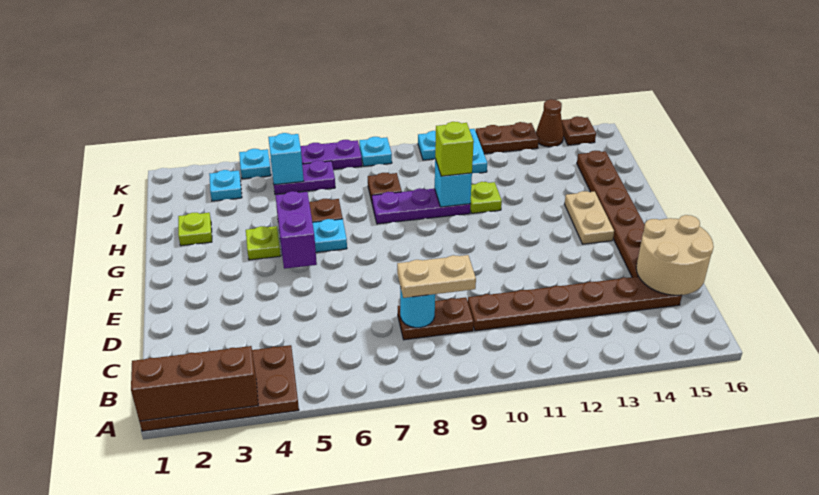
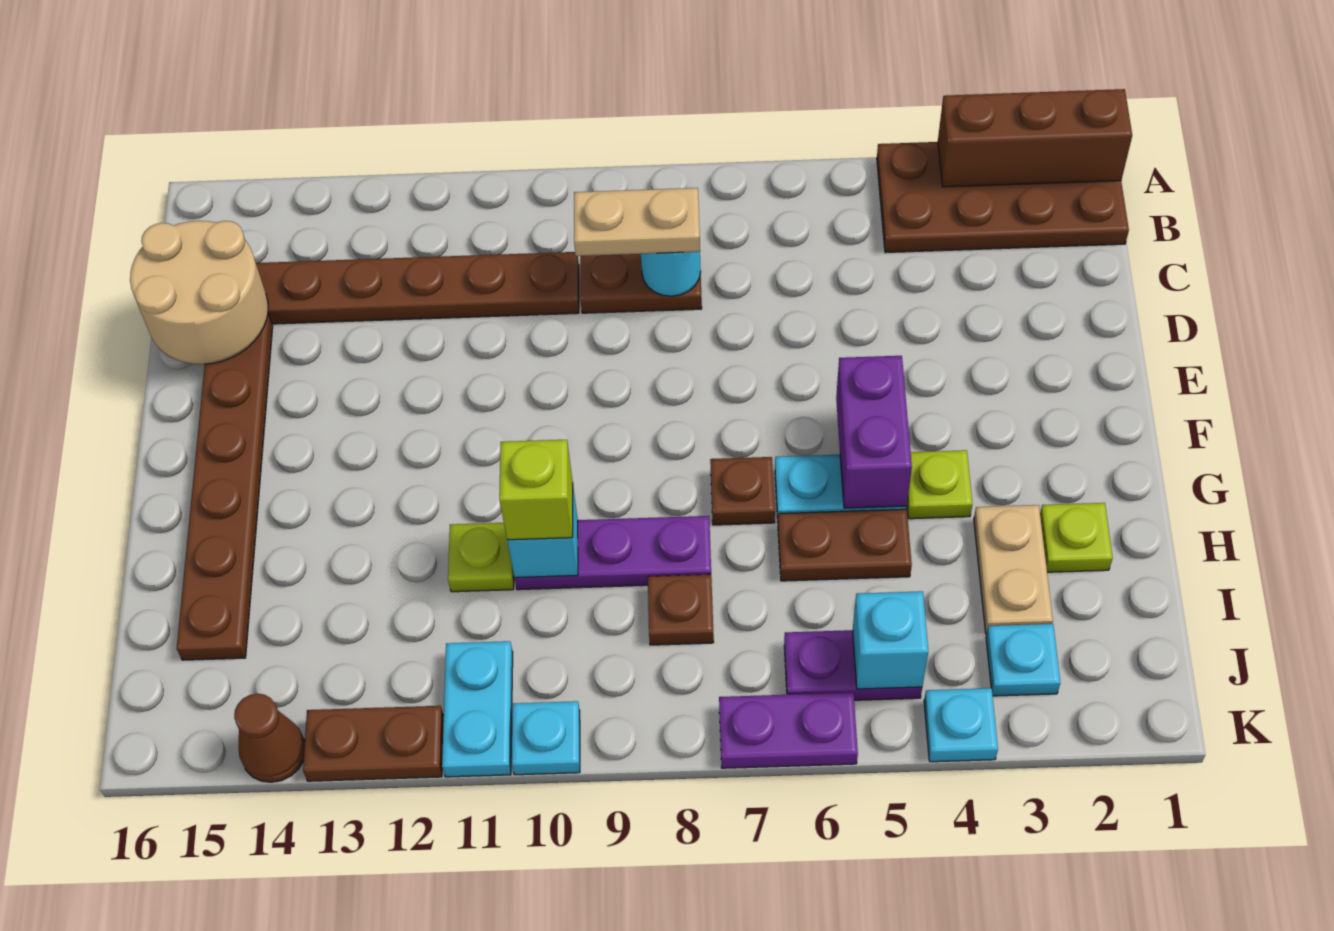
tan 1x2 plate [565,191,614,244] -> tan 1x2 plate moved to [974,505,1053,634]
cyan 1x1 plate [359,137,392,166] -> none
brown 1x1 plate [562,116,596,145] -> brown 1x1 plate moved to [710,457,775,525]

